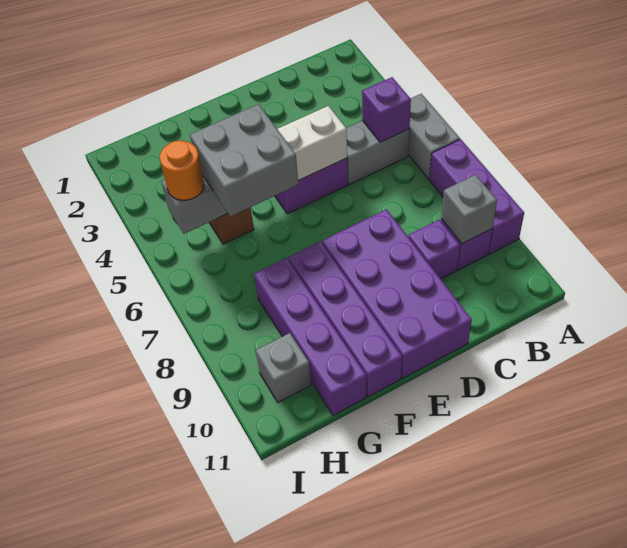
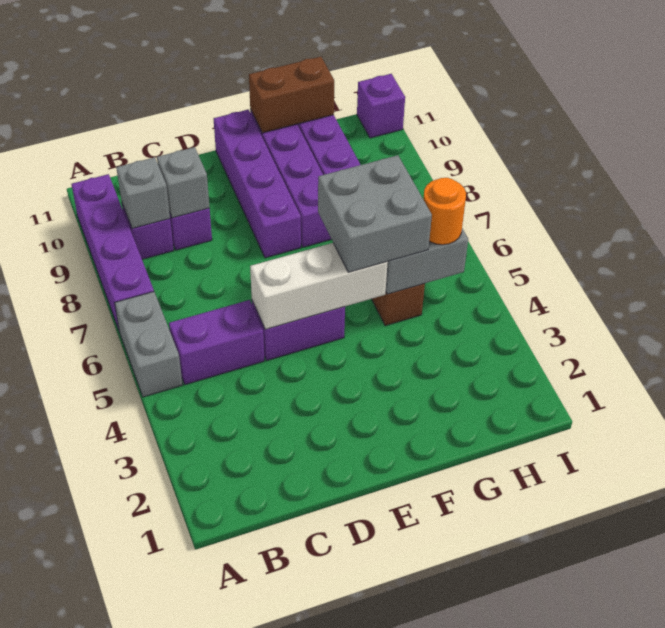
purple 1x3 brick [430,139,524,254] -> purple 1x4 brick [72,174,154,330]
grey 1x2 brick [346,121,409,184] -> purple 1x2 brick [169,300,264,385]
purple 1x1 brick [362,77,411,142] -> purple 1x1 brick moved to [357,74,405,138]
purple 2x4 brick [322,209,472,378] -> purple 1x4 brick [214,110,301,258]
none -> brown 1x2 brick [249,57,334,133]
grey 1x1 brick [256,333,311,402] -> grey 1x1 brick moved to [157,147,210,218]

